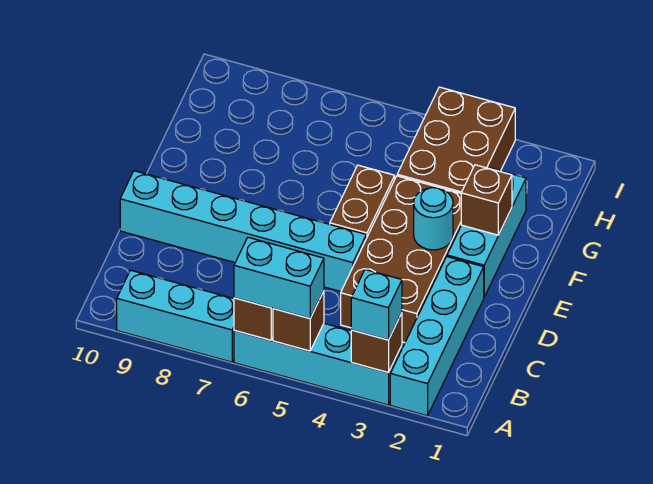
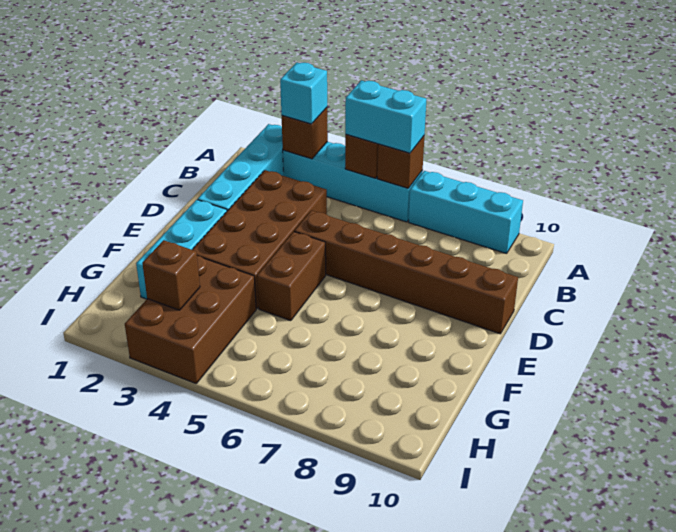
cyan 1x6 brick [120,171,366,292] -> brown 1x6 brick [294,210,518,334]
cyan 1x1 round brick [414,188,453,250] -> none
brown 1x1 brick [461,165,512,235] -> brown 1x1 brick moved to [142,240,200,310]

